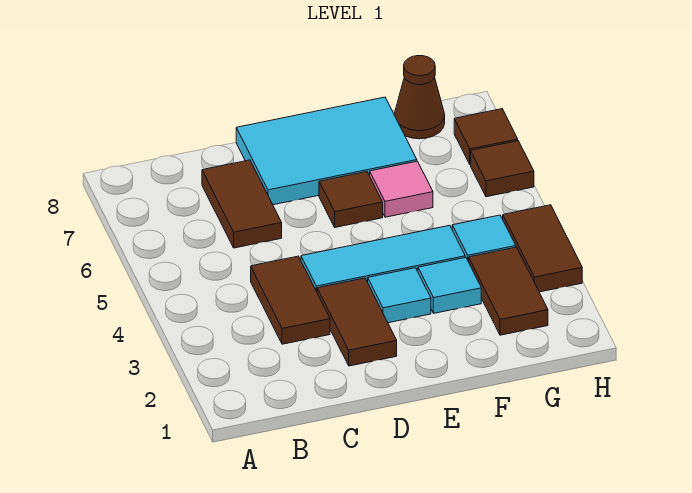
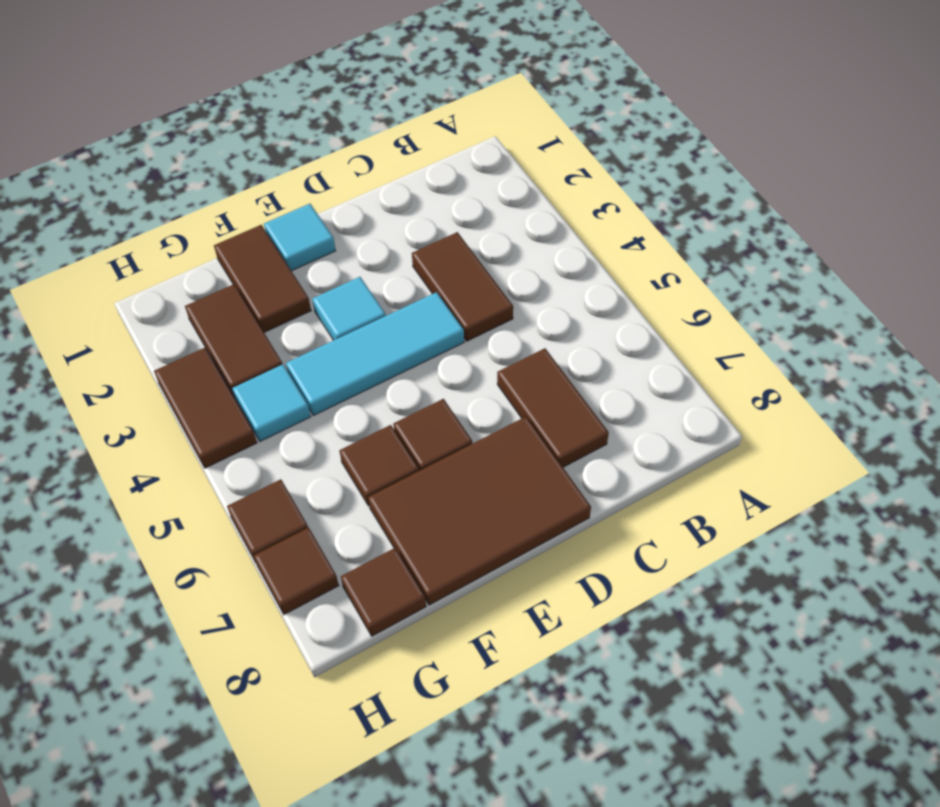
brown 1x2 tile [317,278,397,366] -> brown 1x2 tile moved to [214,225,311,332]
cyan 2x3 tile [236,97,417,205] -> brown 2x3 tile [368,417,591,605]
cyan 1x1 tile [418,257,481,313] -> cyan 1x1 tile moved to [264,204,336,271]
pink 1x1 tile [370,161,433,217] -> brown 1x1 tile [339,425,419,506]
brown 1x1 cone [394,56,445,139] -> brown 1x1 tile [341,548,426,636]

